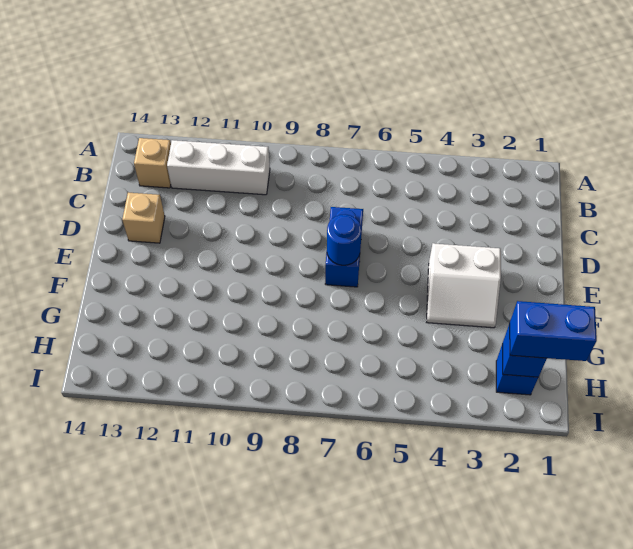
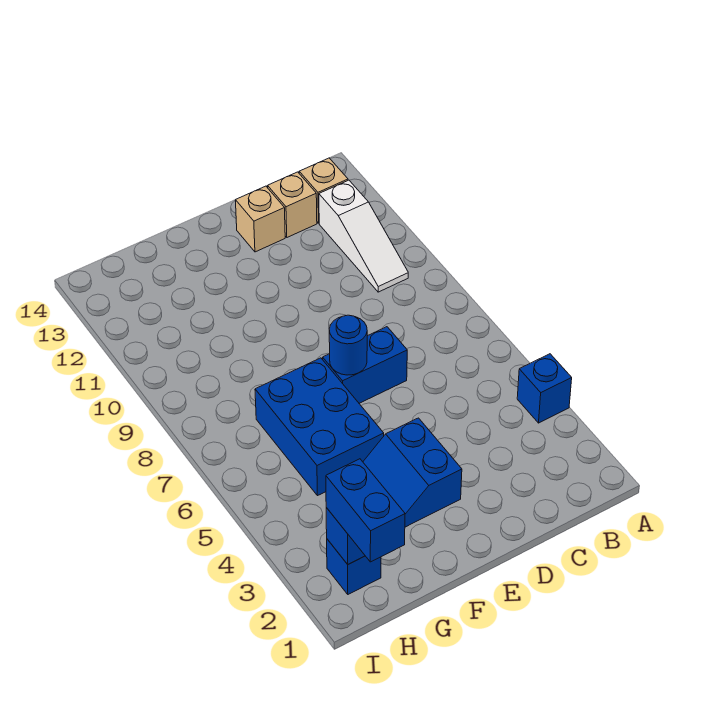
none -> blue 1x1 brick [517,354,572,423]
white 1x3 brick [167,140,270,195] -> white 1x3 slope [319,180,408,292]
none -> tan 1x1 brick [268,172,317,237]
white 2x2 slope [427,243,501,328] -> blue 2x2 slope [363,418,462,527]
none -> blue 2x3 brick [255,358,384,496]

